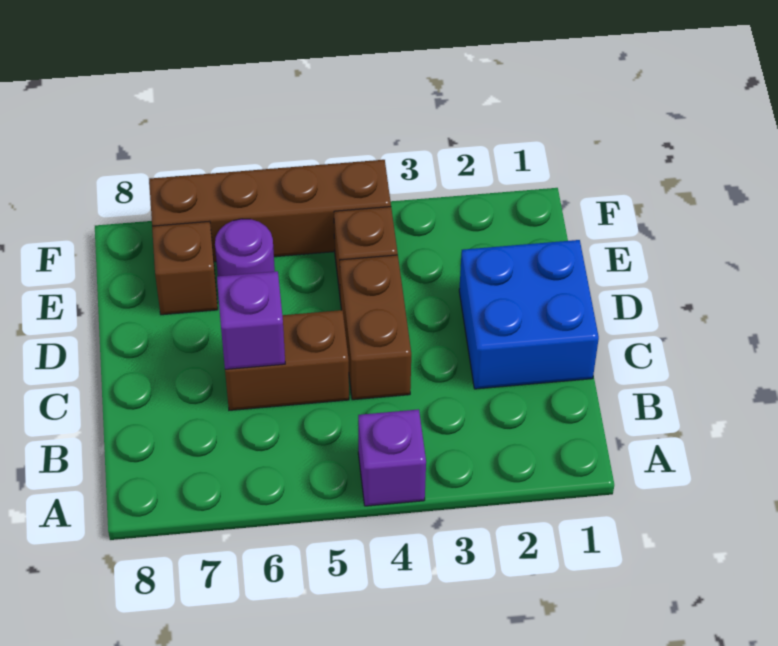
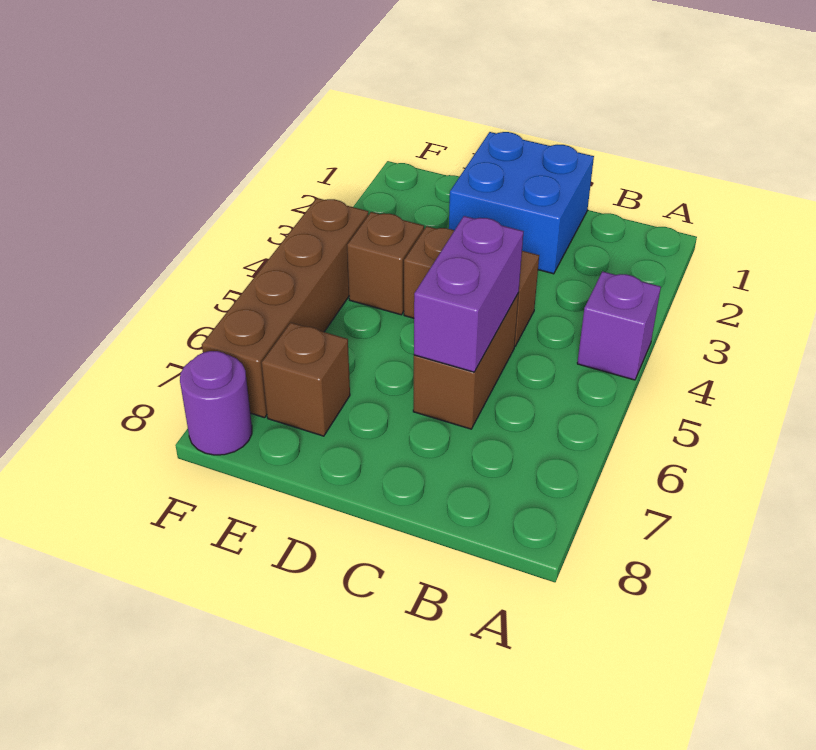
purple 1x1 brick [217,271,285,369] -> purple 1x2 brick [414,216,524,372]
purple 1x1 round brick [215,219,275,276] -> purple 1x1 round brick moved to [180,351,252,455]

